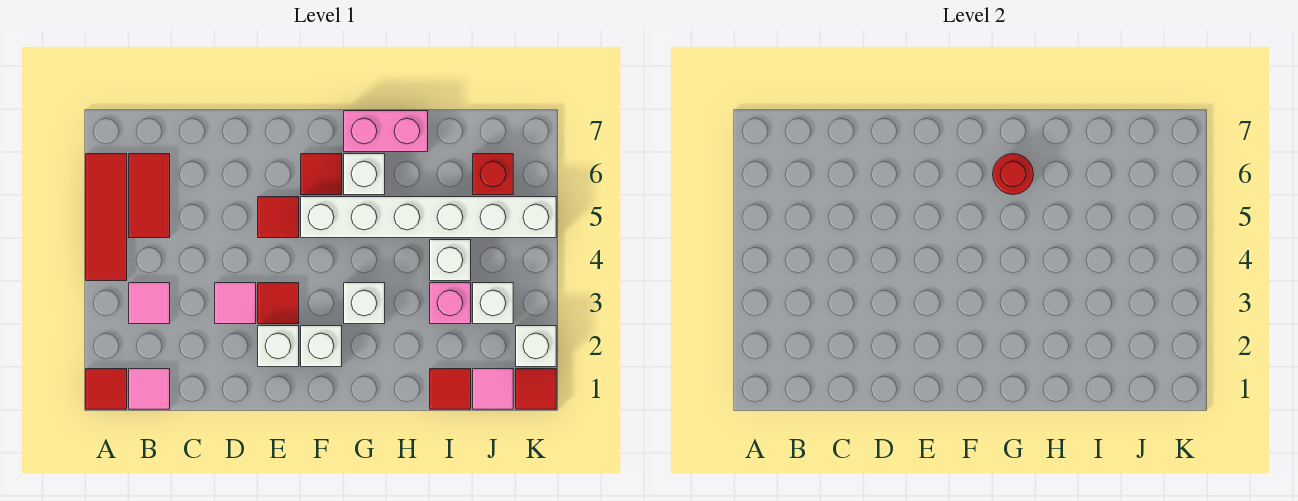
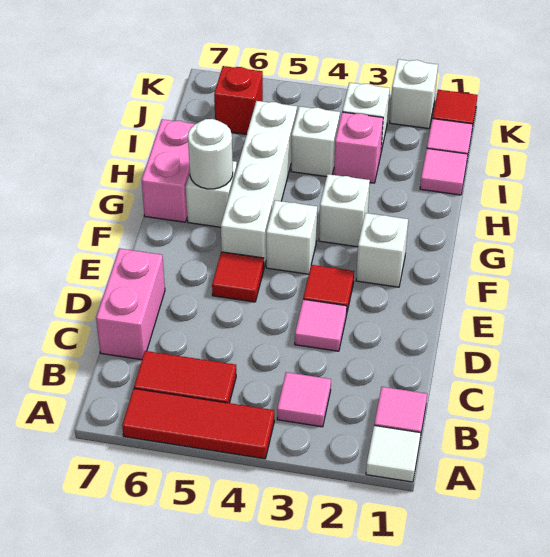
red 1x1 tile [86,369,127,409] -> white 1x1 tile [366,425,421,482]
none -> pink 1x2 brick [96,248,165,360]
white 1x1 brick [258,326,299,367] -> white 1x1 brick moved to [266,200,317,274]
white 1x6 brick [301,197,556,238] -> white 1x4 brick [221,101,297,267]
red 1x1 tile [301,154,342,195] -> none
red 1x1 round brick [993,154,1033,195] -> white 1x1 round brick [188,119,233,189]
red 1x1 tile [430,369,471,409] -> pink 1x1 tile [420,149,468,195]

